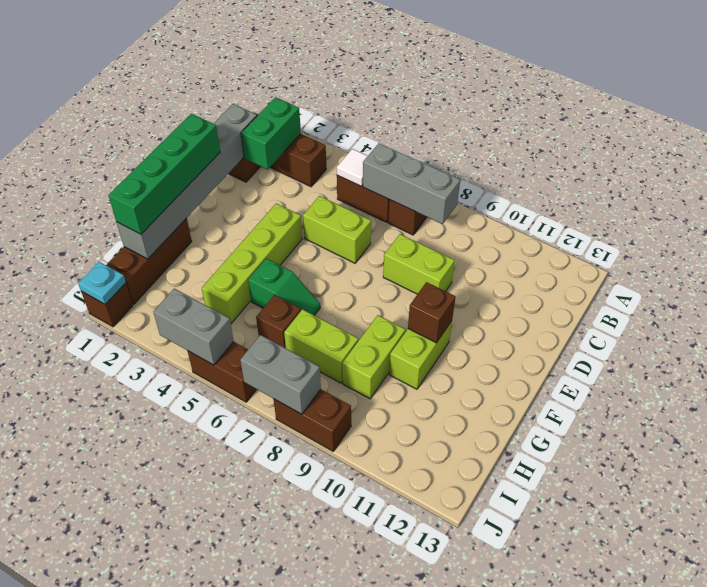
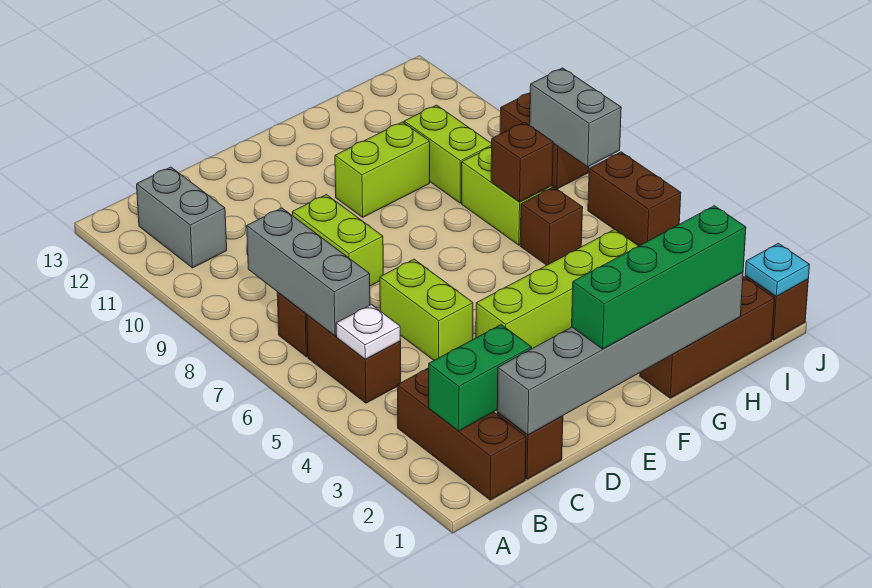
white 1x1 tile [337,149,367,186] -> white 1x1 plate [336,305,401,359]
brown 1x1 brick [408,282,455,343] -> brown 1x1 brick moved to [491,122,553,202]
green 1x2 slope [248,259,320,315] -> none
lime 1x2 brick [342,315,406,399] -> lime 1x2 brick turned to [404,105,492,203]
grey 1x2 brick [153,289,234,365] -> grey 1x2 brick moved to [137,167,227,268]

